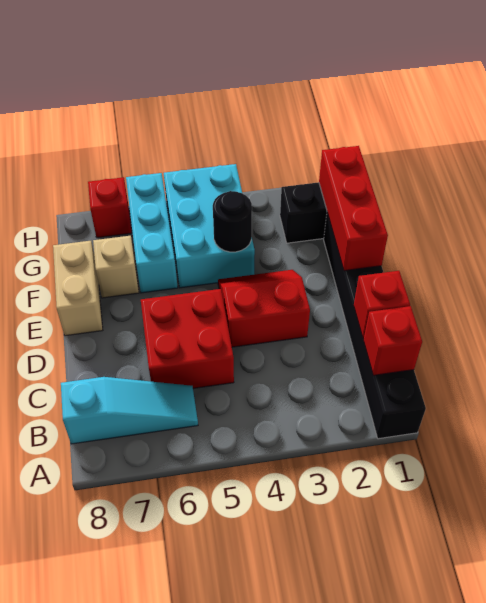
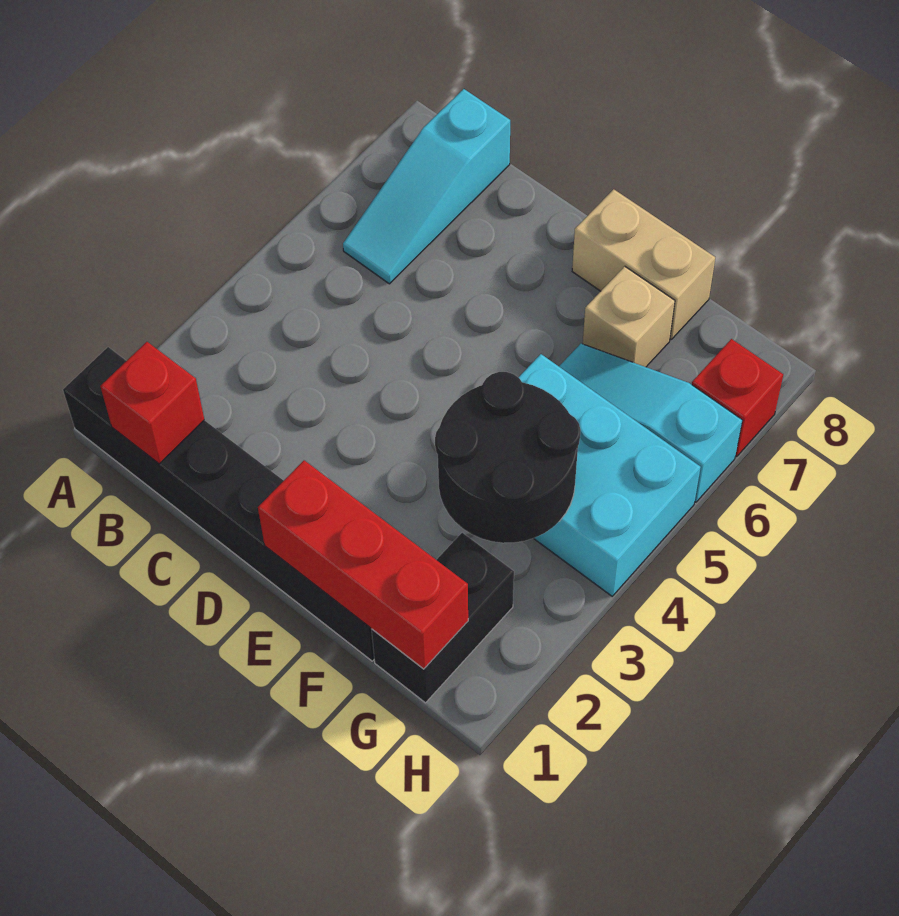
red 1x1 brick [354,271,410,339] -> none
red 2x2 brick [141,289,234,388] -> none
red 2x2 slope [218,270,310,347] -> none
black 1x1 round brick [213,191,252,252] -> black 2x2 round brick [435,372,581,543]
cyan 1x3 brick [126,173,178,293] -> cyan 1x3 slope [559,344,742,502]

